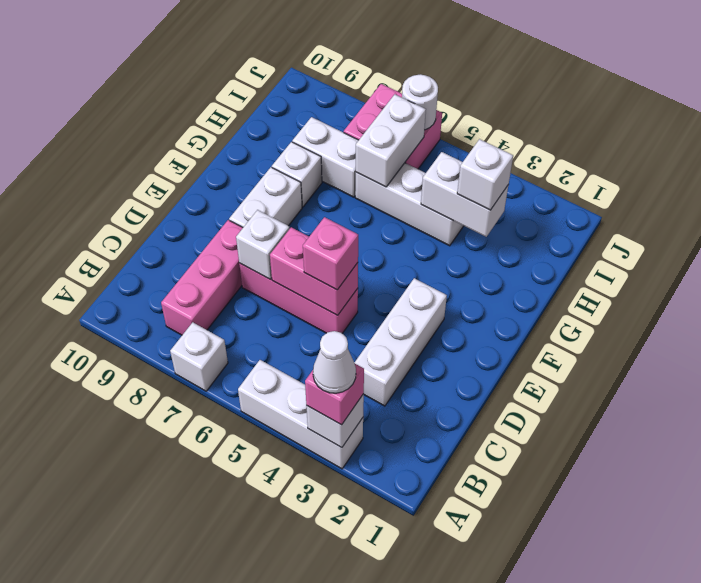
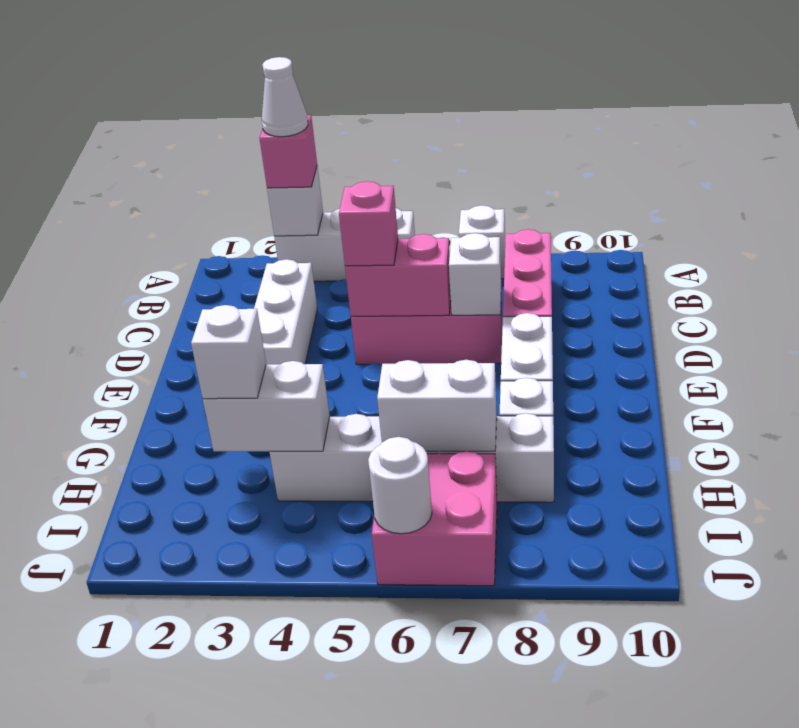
white 1x2 brick [356,94,426,187] -> white 1x2 brick turned to [377,360,497,451]

